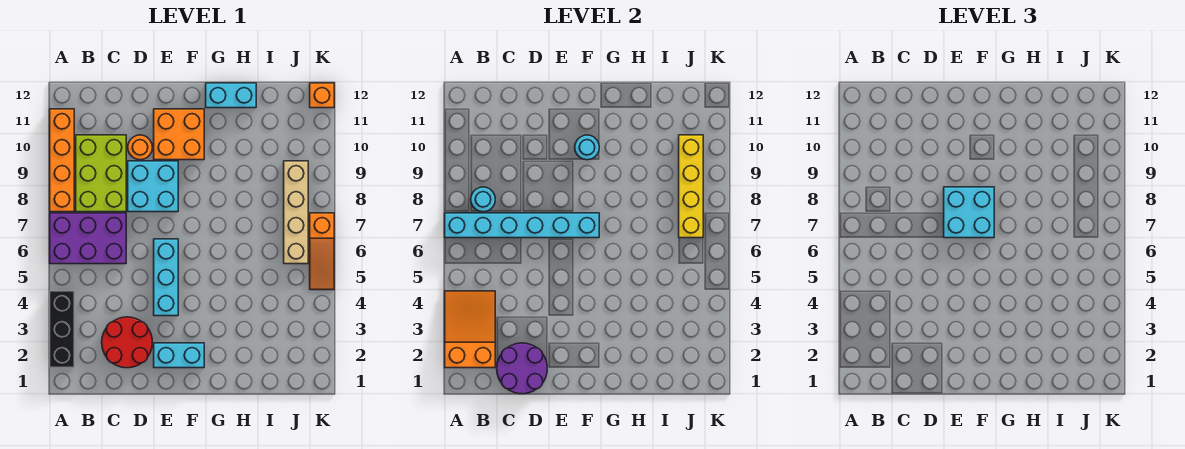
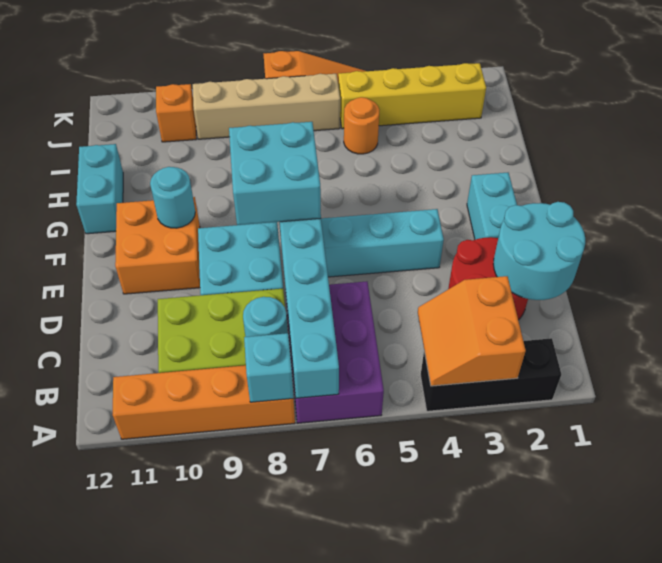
orange 2x3 slope [445,291,495,368] -> orange 2x2 slope [418,276,526,386]
none -> cyan 1x1 brick [244,333,293,402]
purple 2x2 round brick [497,343,547,394] -> cyan 2x2 round brick [493,202,585,300]
orange 1x1 round brick [128,135,152,160] -> orange 1x1 round brick moved to [344,97,379,154]
yellow 1x4 brick [679,135,703,238] -> yellow 1x4 brick moved to [338,63,486,129]
orange 1x1 brick [310,83,334,108] -> orange 1x1 brick moved to [156,84,196,142]

